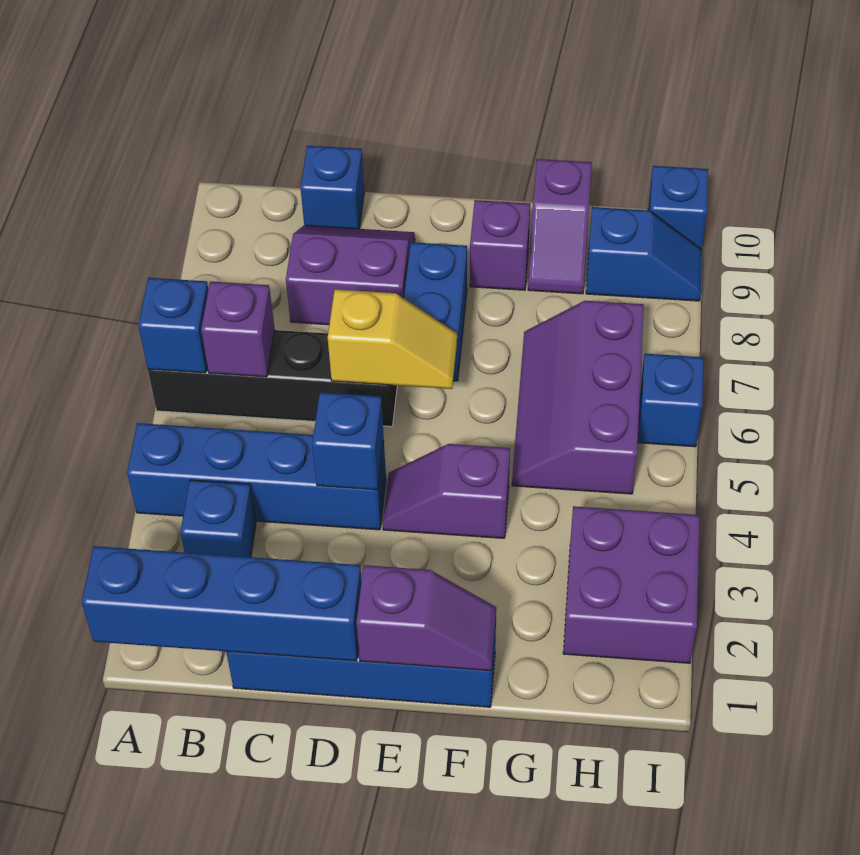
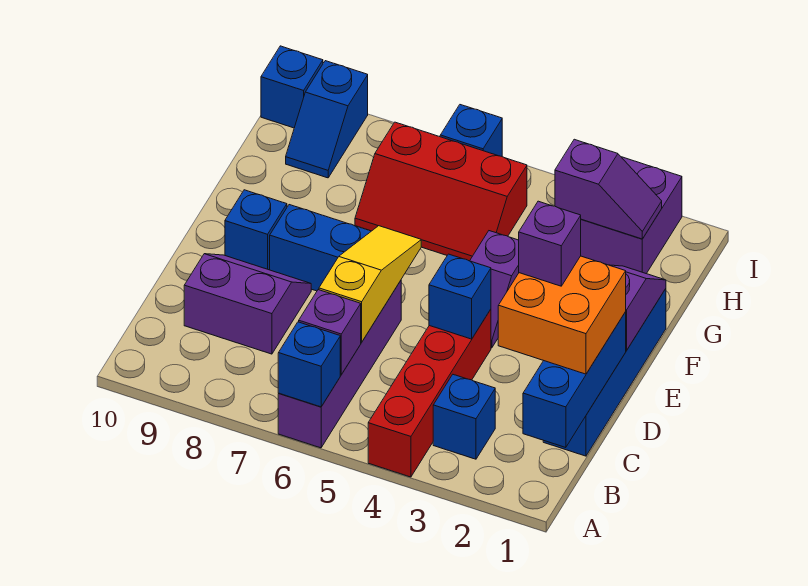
blue 1x4 brick [82,546,362,661] -> blue 1x3 brick [523,312,626,448]
blue 1x4 brick [127,423,386,530] -> red 1x4 brick [368,309,491,477]
black 1x4 brick [148,330,397,426] -> purple 1x4 brick [278,281,401,448]
none -> orange 2x2 brick [498,256,626,374]
purple 2x2 slope [286,226,415,325] -> purple 2x2 slope turned to [184,254,311,354]
blue 1x1 brick [301,146,364,229] -> blue 1x1 brick moved to [225,190,287,270]
yellow 1x2 slope [328,289,457,389] -> yellow 1x3 slope [319,226,421,342]
purple 1x1 brick [470,200,530,290] -> purple 1x1 brick moved to [519,201,581,286]
purple 2x3 slope [512,301,644,494] -> red 2x3 slope [355,122,527,261]
purple 1x2 slope [528,159,592,294] -> purple 1x2 slope moved to [555,139,662,239]
blue 1x2 slope [586,207,702,301] -> blue 1x2 slope turned to [286,61,368,178]

